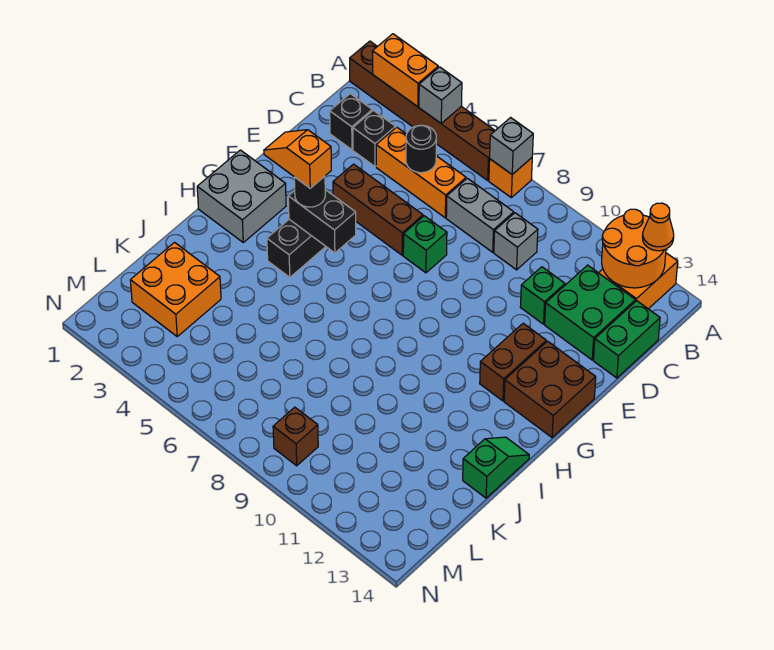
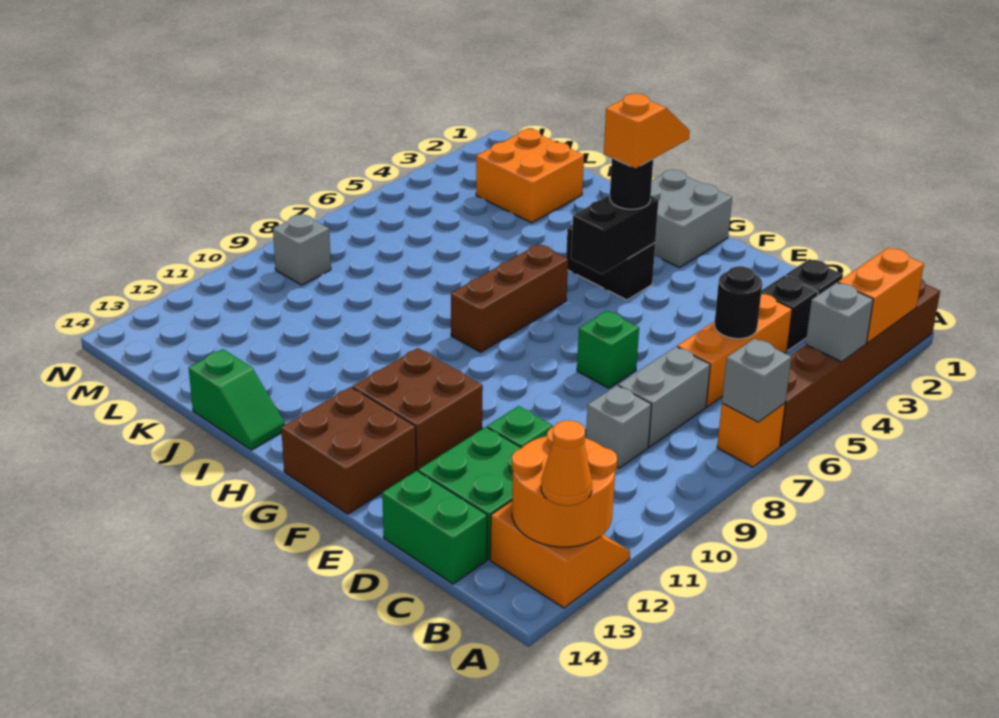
brown 1x3 brick [333,164,423,255] -> brown 1x3 brick moved to [451,244,568,352]
brown 1x2 brick [480,323,546,401] -> brown 2x2 brick [352,348,483,470]
brown 1x1 brick [273,407,318,466] -> grey 1x1 brick [273,214,331,285]

